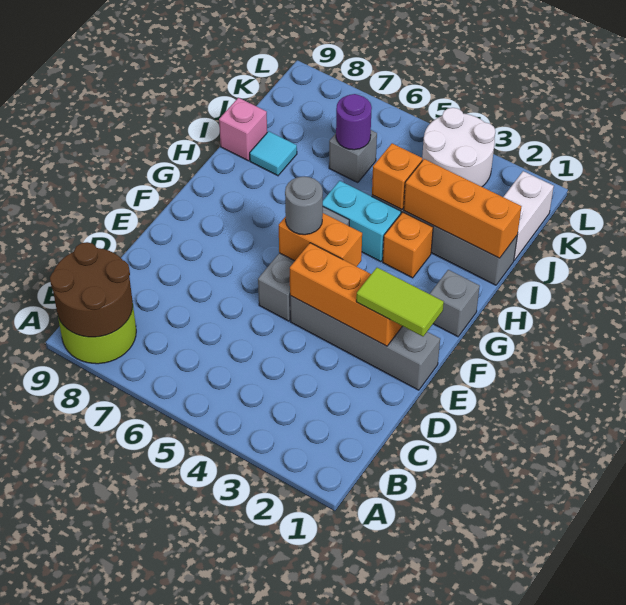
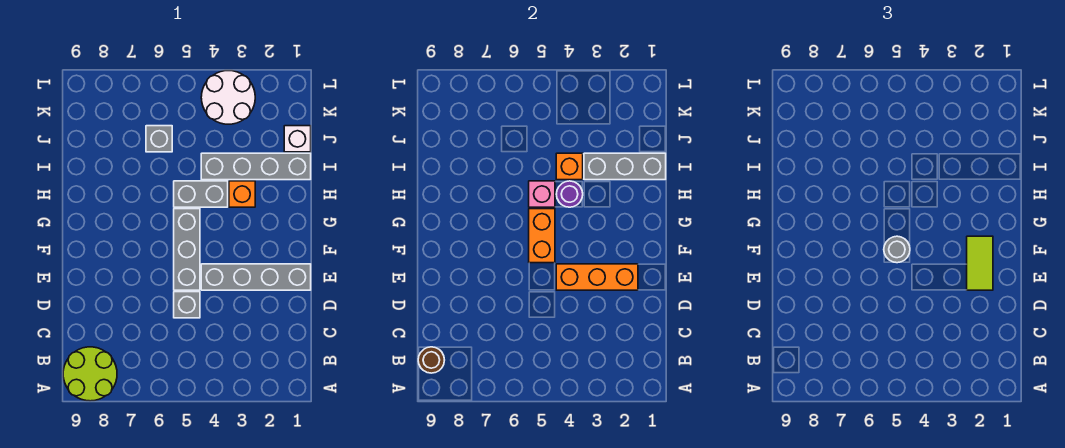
brown 2x2 round brick [50,242,133,337] -> brown 1x1 round brick [418,347,444,373]
lime 1x2 tile [356,268,444,336] -> lime 1x2 tile turned to [967,236,993,290]
orange 1x2 brick [279,213,362,267] -> orange 1x2 brick turned to [529,209,555,263]
grey 1x1 brick [430,270,480,337] -> grey 1x1 brick moved to [174,292,200,318]
cyan 1x2 brick [323,181,401,262] -> grey 1x2 brick [174,181,228,207]
orange 1x3 brick [404,159,521,258] -> grey 1x3 brick [584,153,666,180]
cyan 1x1 tile [250,131,297,176] -> none
pink 1x1 brick [219,98,267,161] -> pink 1x1 brick moved to [529,181,555,207]
white 1x2 brick [504,171,554,260] -> white 1x1 brick [284,126,311,152]
purple 1x1 round brick [336,94,372,150] -> purple 1x1 round brick moved to [556,181,583,207]

